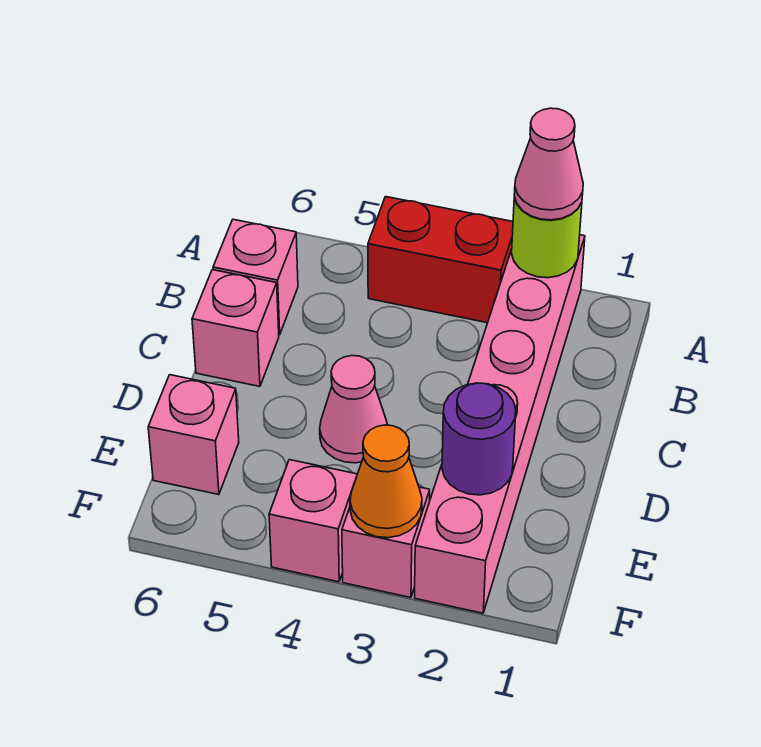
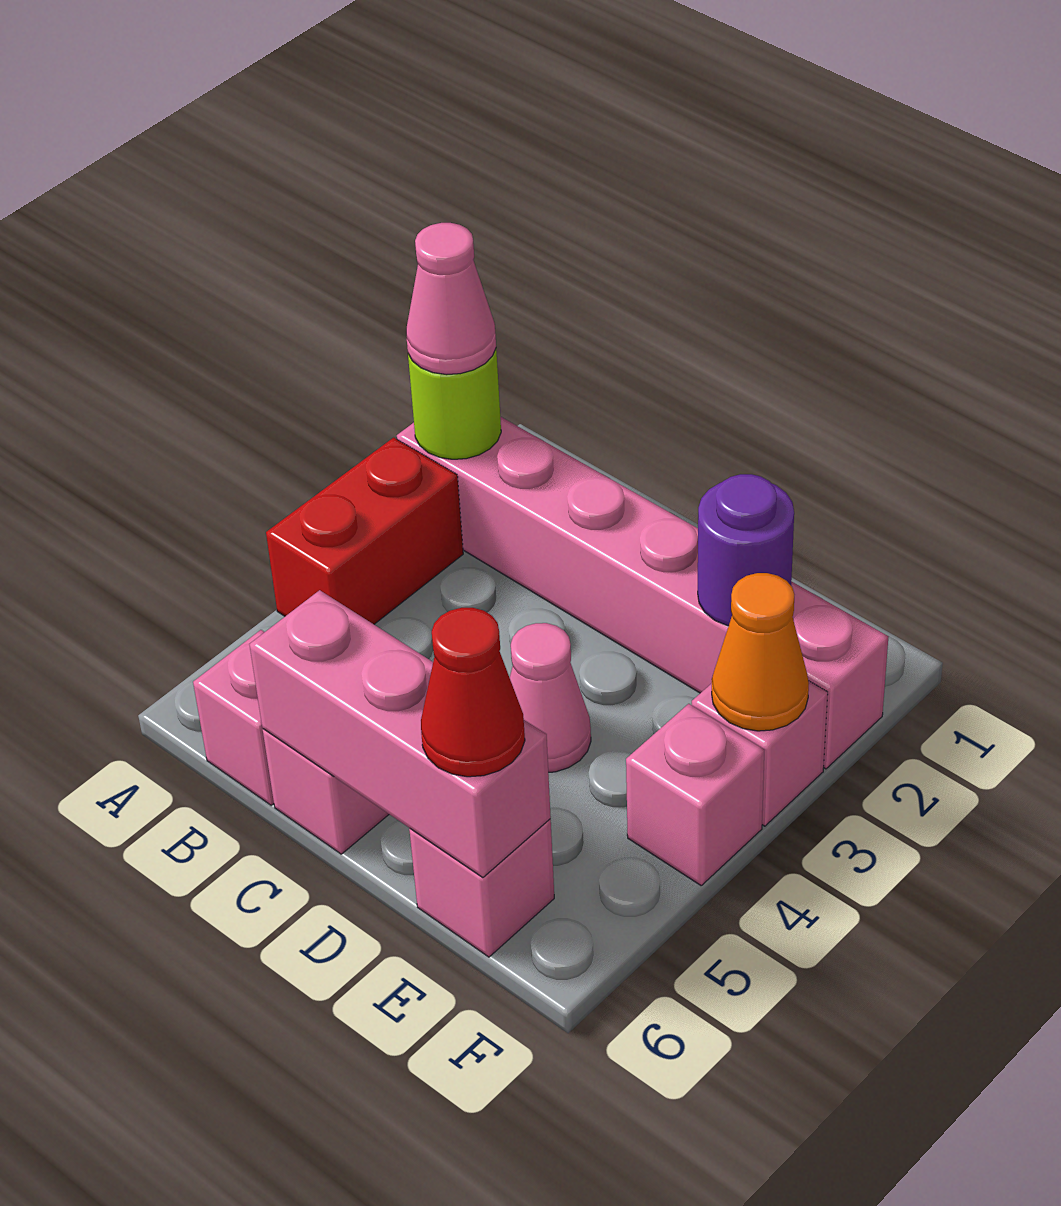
none -> pink 1x3 brick [249,590,551,878]
none -> red 1x1 cone [421,608,525,777]

